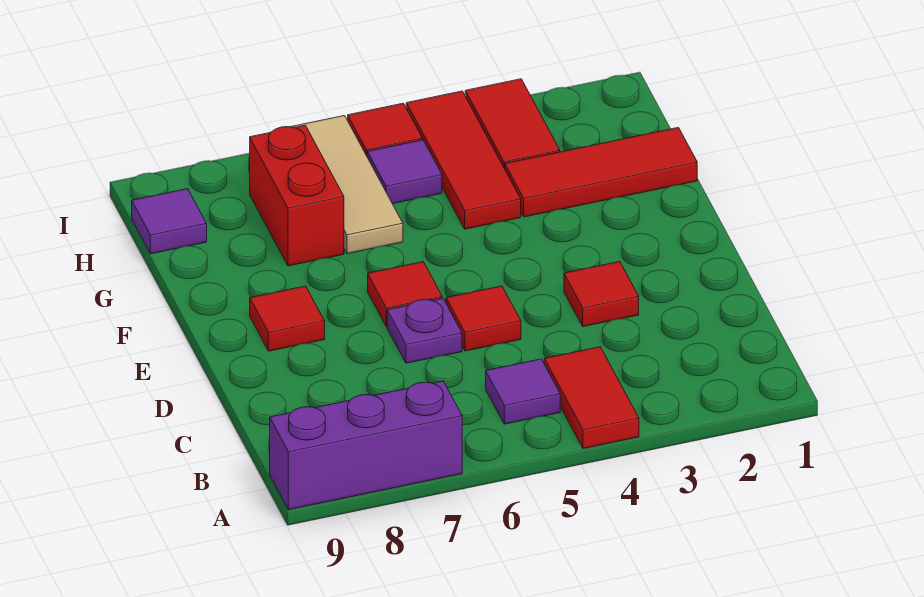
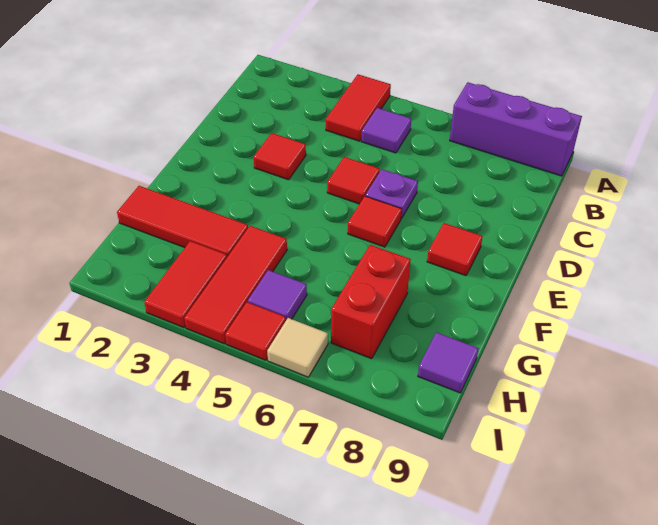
tan 1x3 tile [291,116,403,254] -> tan 1x1 tile [267,318,328,377]

